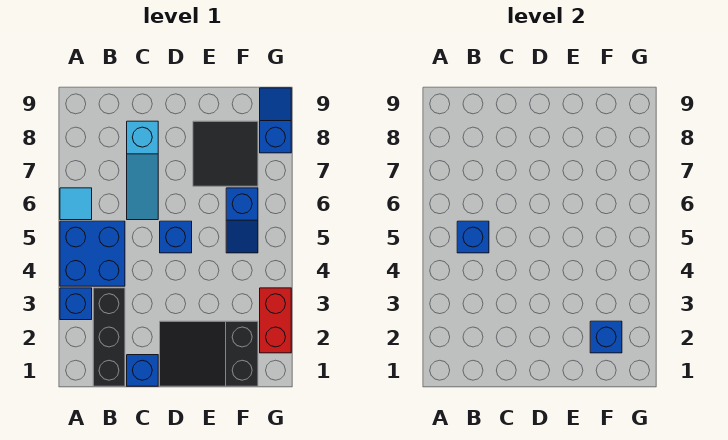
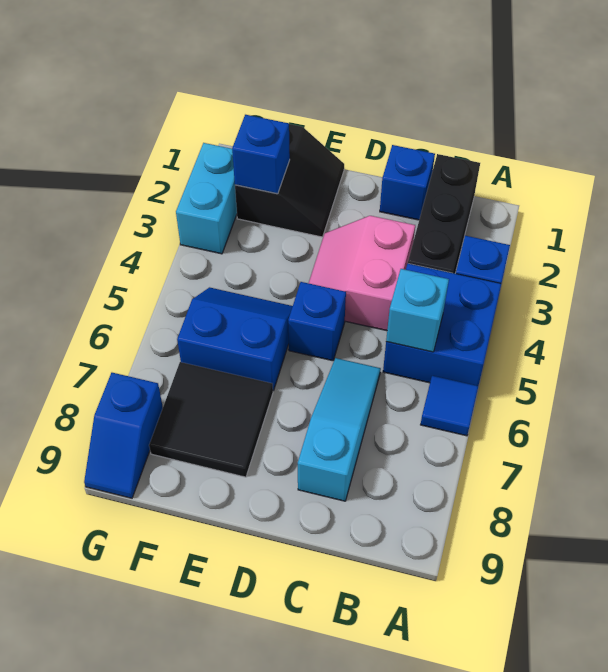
cyan 1x1 tile [60,188,92,220] -> blue 1x1 tile [421,376,478,436]
blue 1x1 brick [457,221,489,253] -> cyan 1x1 brick [386,269,449,352]
none -> pink 2x2 slope [309,216,415,331]
black 2x3 slope [160,321,258,386] -> black 2x2 slope [235,124,344,237]
blue 1x2 slope [226,188,258,253] -> blue 2x2 slope [177,287,293,391]
red 1x2 brick [260,288,291,353] -> cyan 1x2 brick [176,143,237,254]

